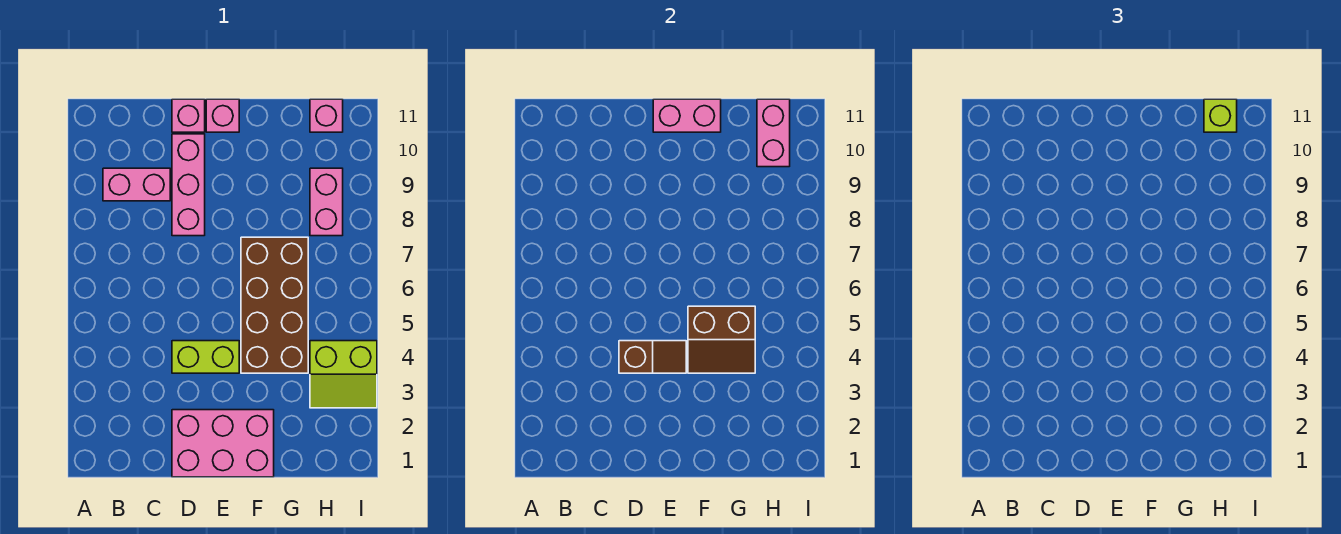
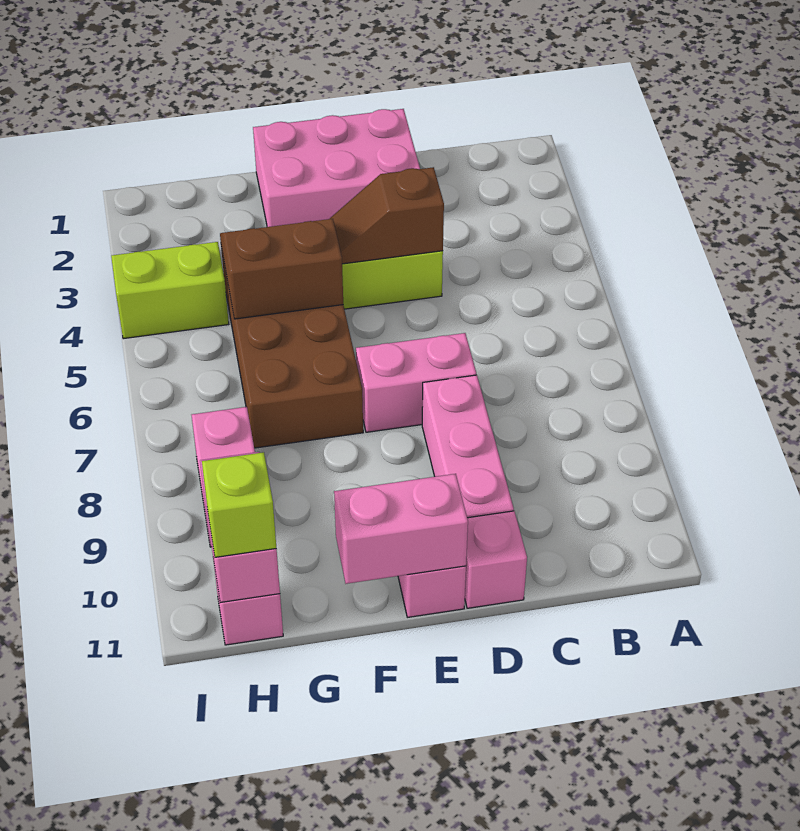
pink 1x2 brick [103,168,170,201] -> pink 1x2 brick moved to [356,333,476,432]

